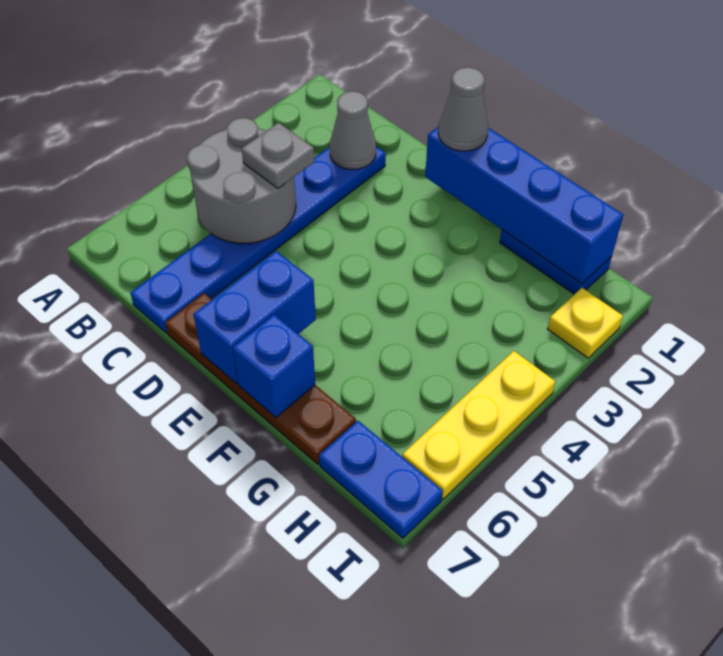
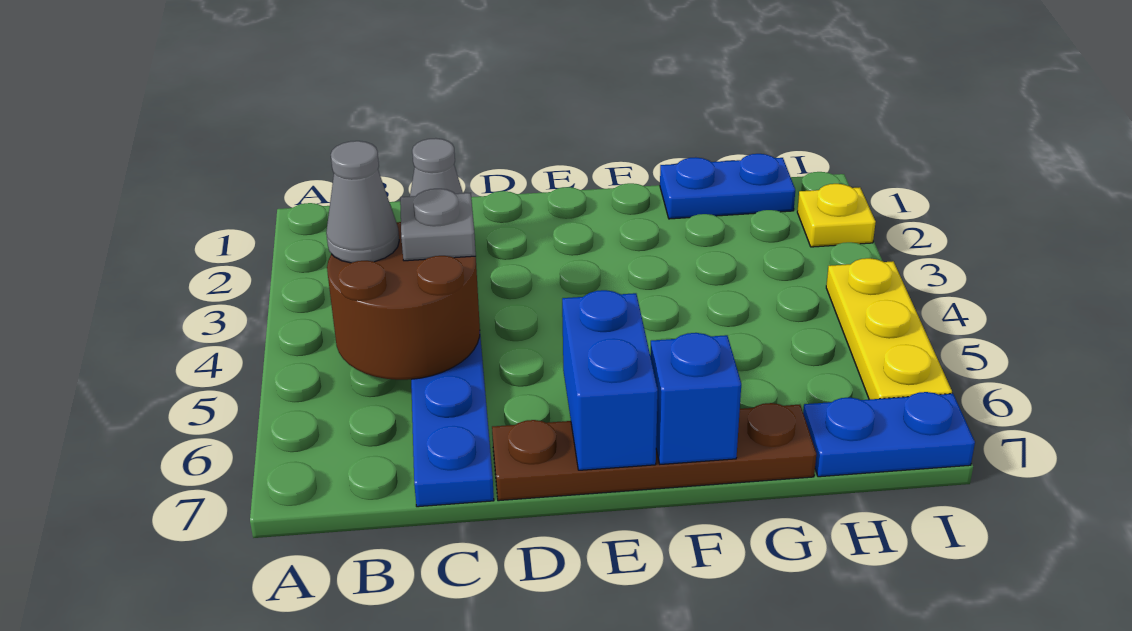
grey 2x2 round brick [187,118,296,244] -> brown 2x2 round brick [327,222,480,380]
blue 1x4 brick [425,126,623,284] -> none
grey 1x1 cone [438,67,488,151] -> grey 1x1 cone moved to [326,141,399,263]

